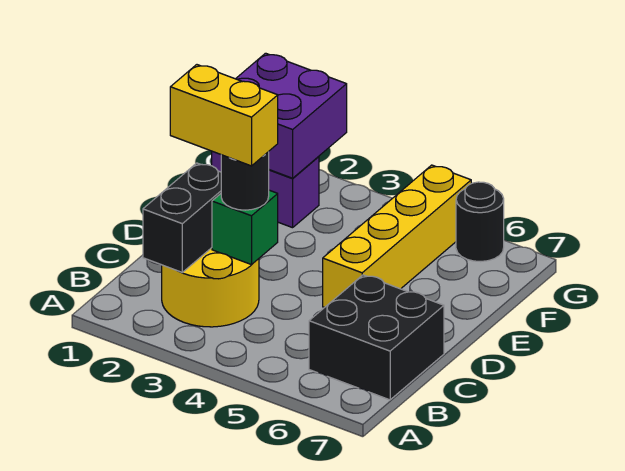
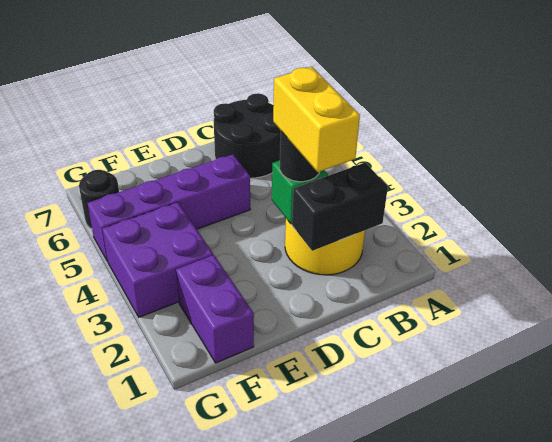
black 2x2 brick [309,275,444,400] -> black 2x2 round brick [214,93,281,178]
yellow 1x4 brick [323,165,471,308] -> purple 1x4 brick [88,154,250,261]
purple 2x2 brick [236,53,347,178] -> purple 2x2 brick moved to [102,202,213,317]

